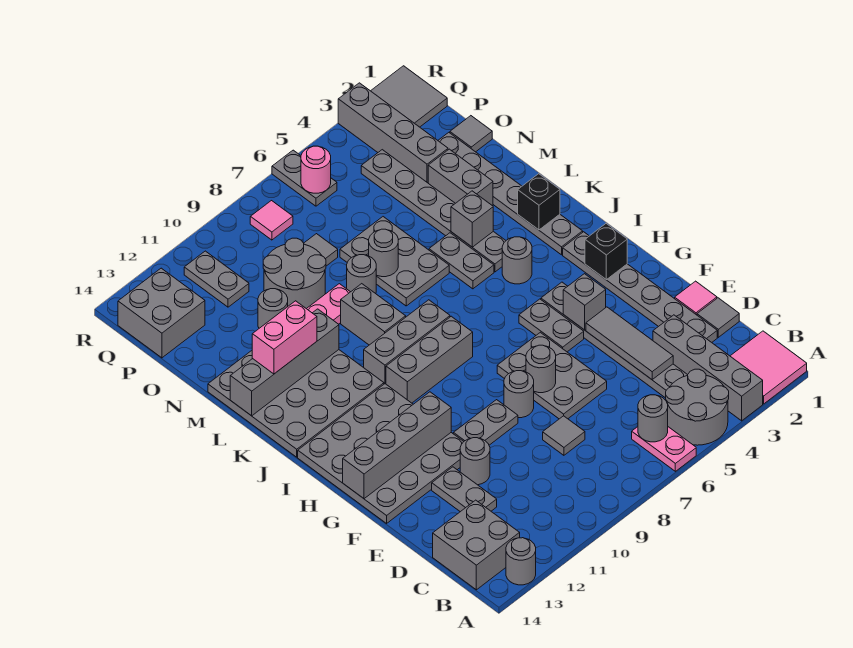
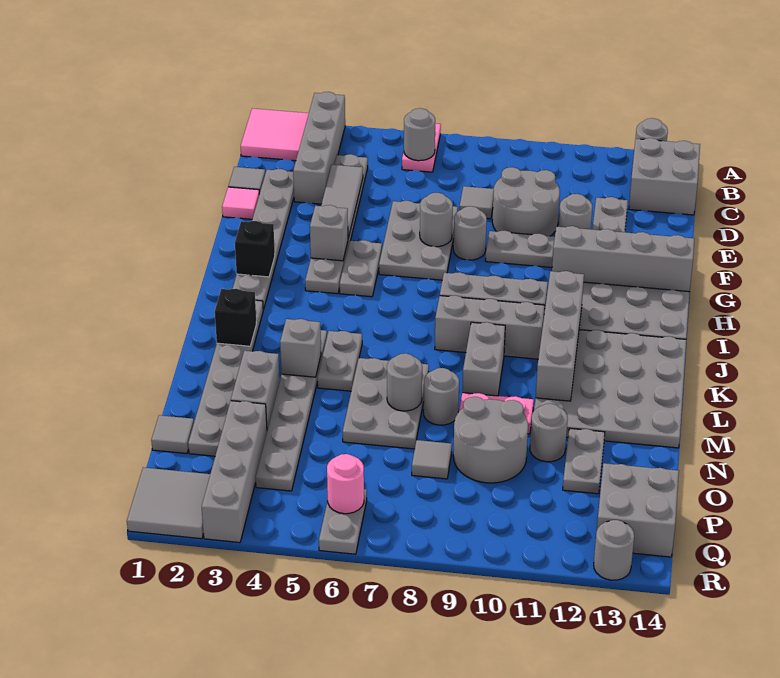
grey 2x2 round brick [666,369,729,445] -> grey 2x2 round brick moved to [492,167,560,236]
grey 1x1 round brick [502,237,532,284] -> grey 1x1 round brick moved to [594,520,634,580]
grey 1x4 brick [230,309,339,416] -> grey 1x4 brick turned to [536,271,584,401]
pink 1x2 brick [252,301,317,374] -> none
grey 1x2 plate [184,251,249,307] -> grey 1x2 plate moved to [563,429,605,494]
pink 1x1 tile [250,201,293,240] -> none

